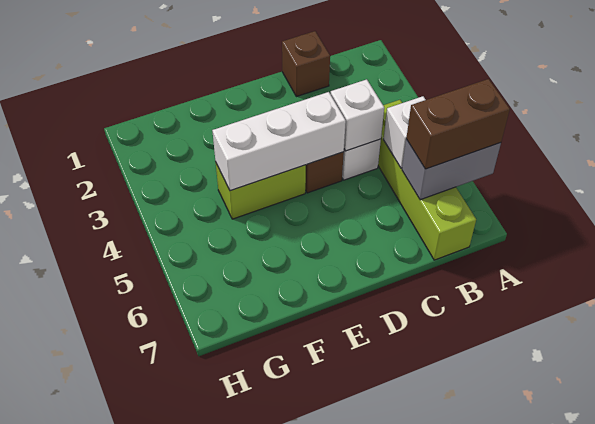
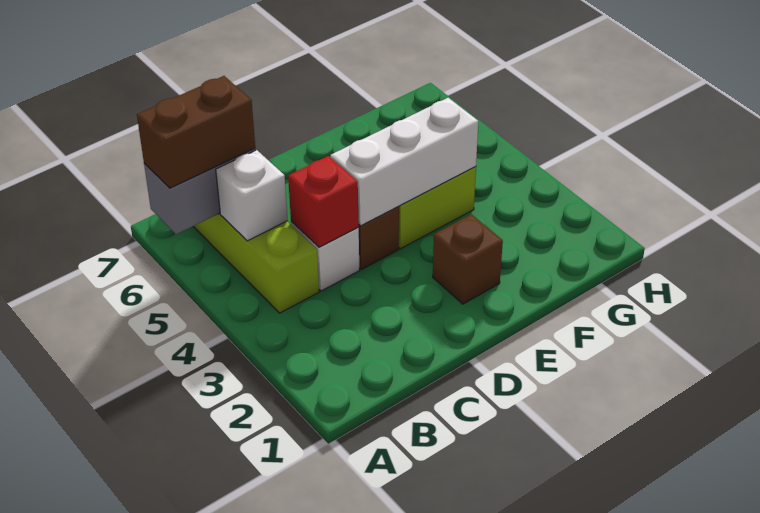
brown 1x1 brick [282,31,330,97] -> brown 1x1 brick moved to [433,214,503,304]
white 1x1 brick [331,79,384,151] -> red 1x1 brick [288,156,359,247]

